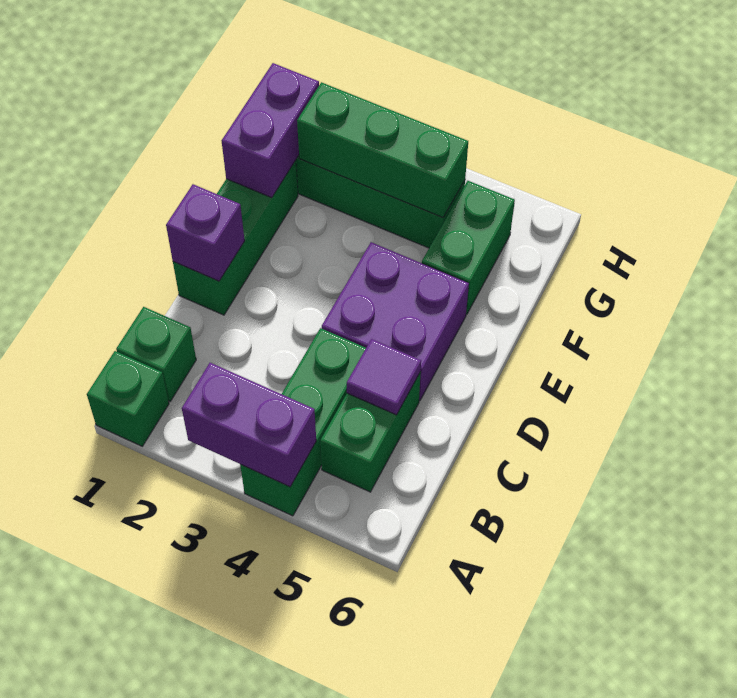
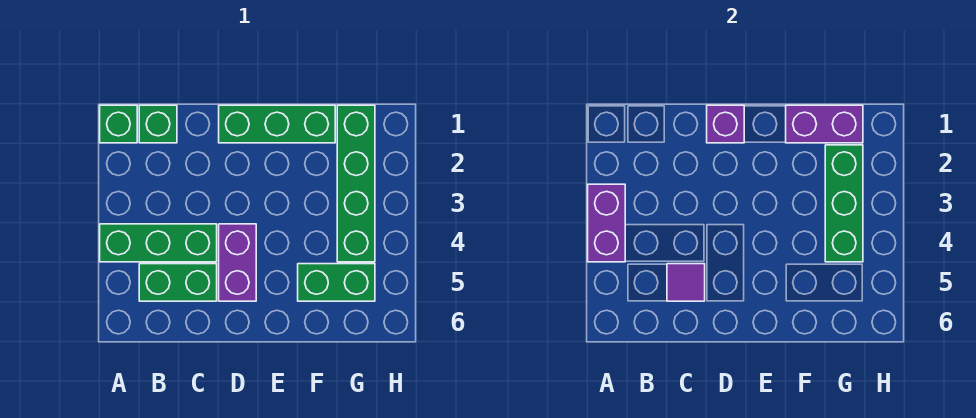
purple 2x2 brick [322,242,469,401] -> purple 1x2 brick [219,224,256,301]

